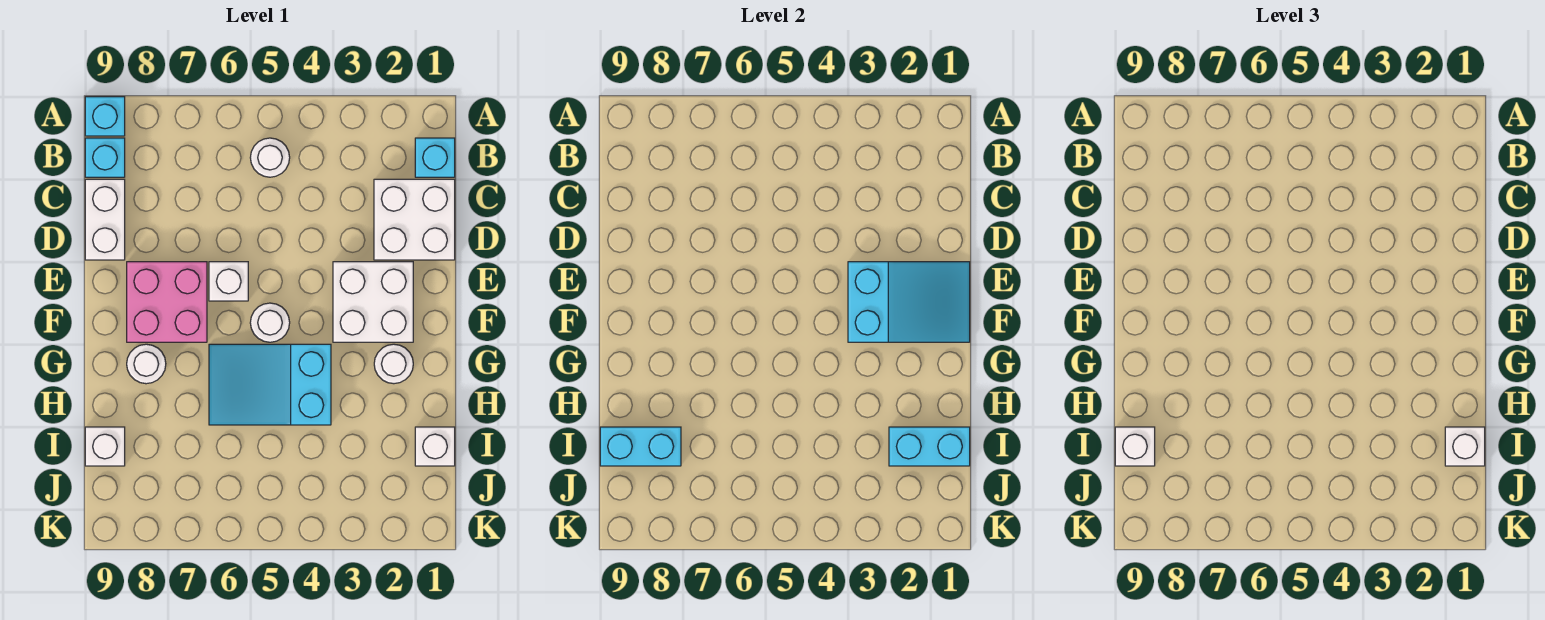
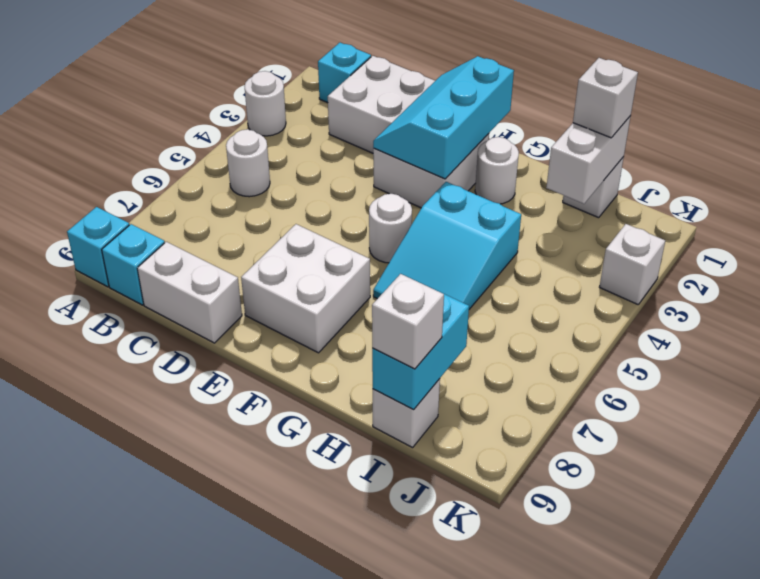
cyan 2x3 slope [848,262,970,342] -> cyan 2x3 slope turned to [373,56,514,179]
white 1x1 brick [209,262,248,301] -> white 1x1 brick moved to [600,224,665,304]
pink 2x2 brick [127,262,207,342] -> white 2x2 brick [241,224,370,353]
white 1x1 round brick [127,344,166,384] -> white 1x1 round brick moved to [244,71,286,136]
cyan 1x2 brick [889,427,970,466] -> white 1x2 brick [546,116,631,204]

